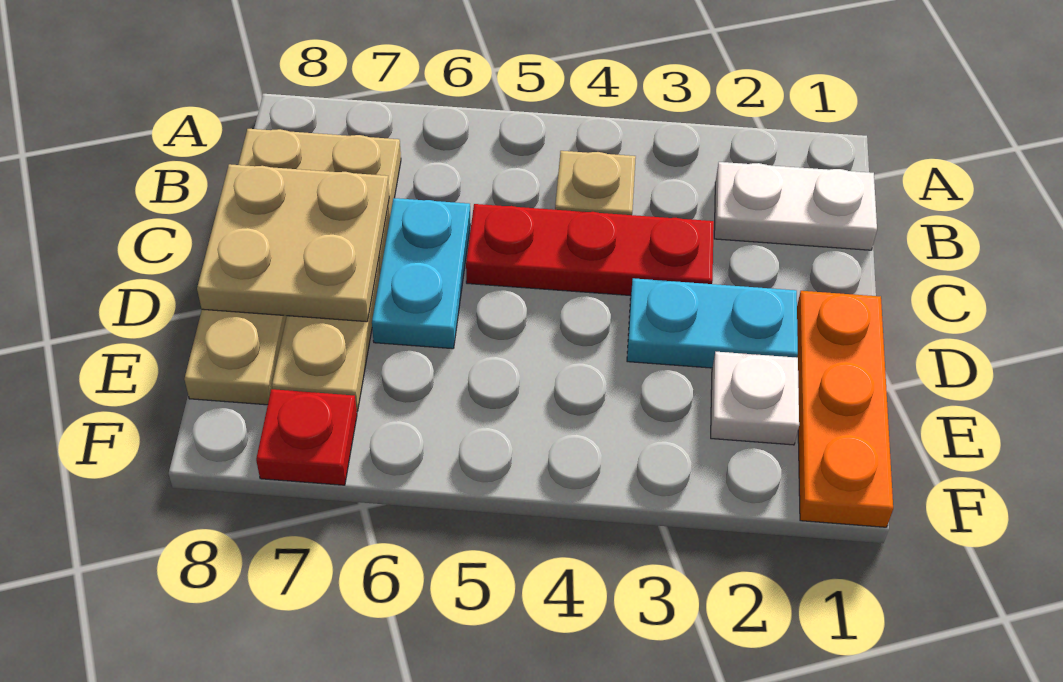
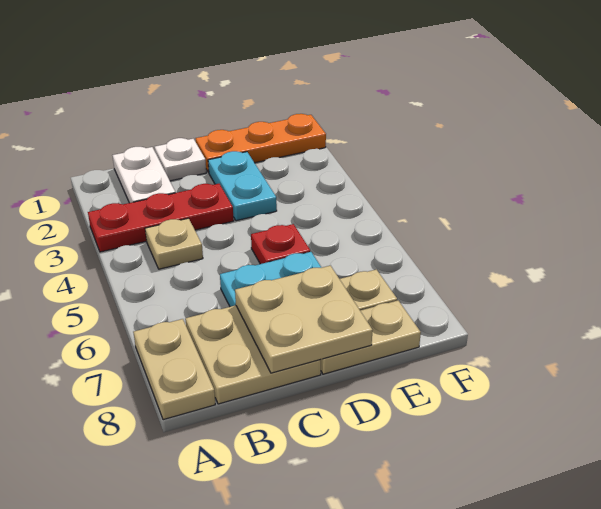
none -> tan 1x2 plate [133,319,215,420]
red 1x3 plate [466,204,714,296] -> red 1x3 plate turned to [88,184,234,252]
white 1x1 plate [711,352,799,445] -> white 1x1 plate moved to [155,138,206,181]
red 1x1 plate [256,389,357,485] -> red 1x1 plate moved to [251,224,310,264]

